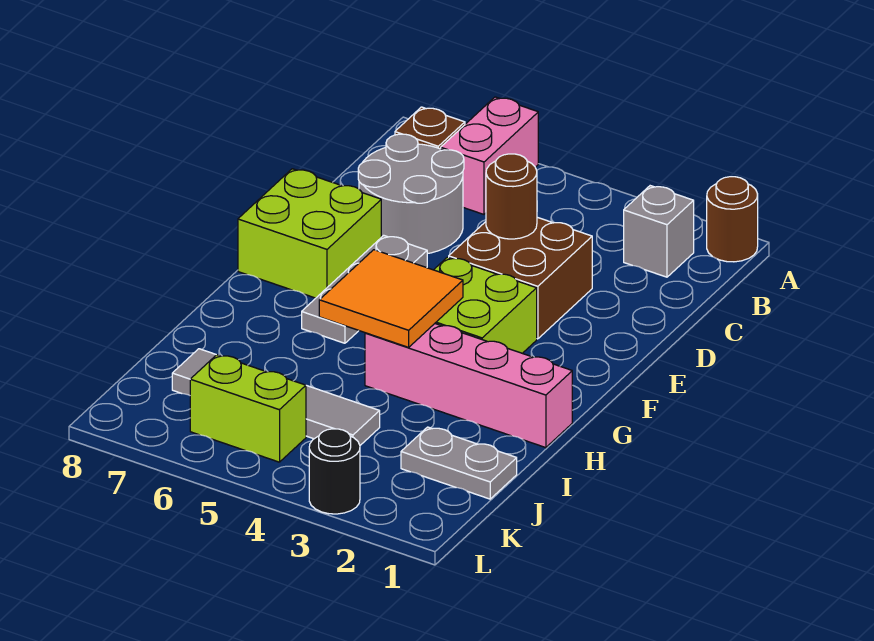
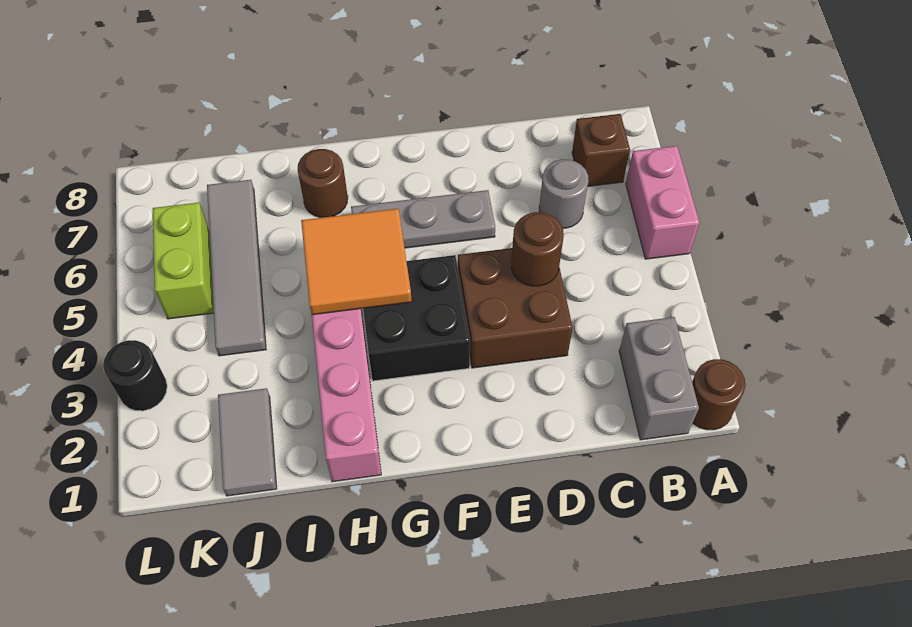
pink 1x2 brick [441,97,538,214] -> pink 1x2 brick turned to [626,146,699,259]
grey 1x1 brick [624,186,694,277] -> grey 1x2 brick [619,317,699,440]
grey 2x2 round brick [358,134,464,254] -> grey 1x1 round brick [539,159,588,228]
lime 2x2 brick [238,169,381,298] -> none
lime 2x2 brick [434,257,537,353] -> black 2x2 brick [363,255,470,381]
none -> brown 1x1 round brick [298,149,348,218]
grey 1x2 plate [401,427,517,499] -> grey 1x2 tile [218,388,277,496]

